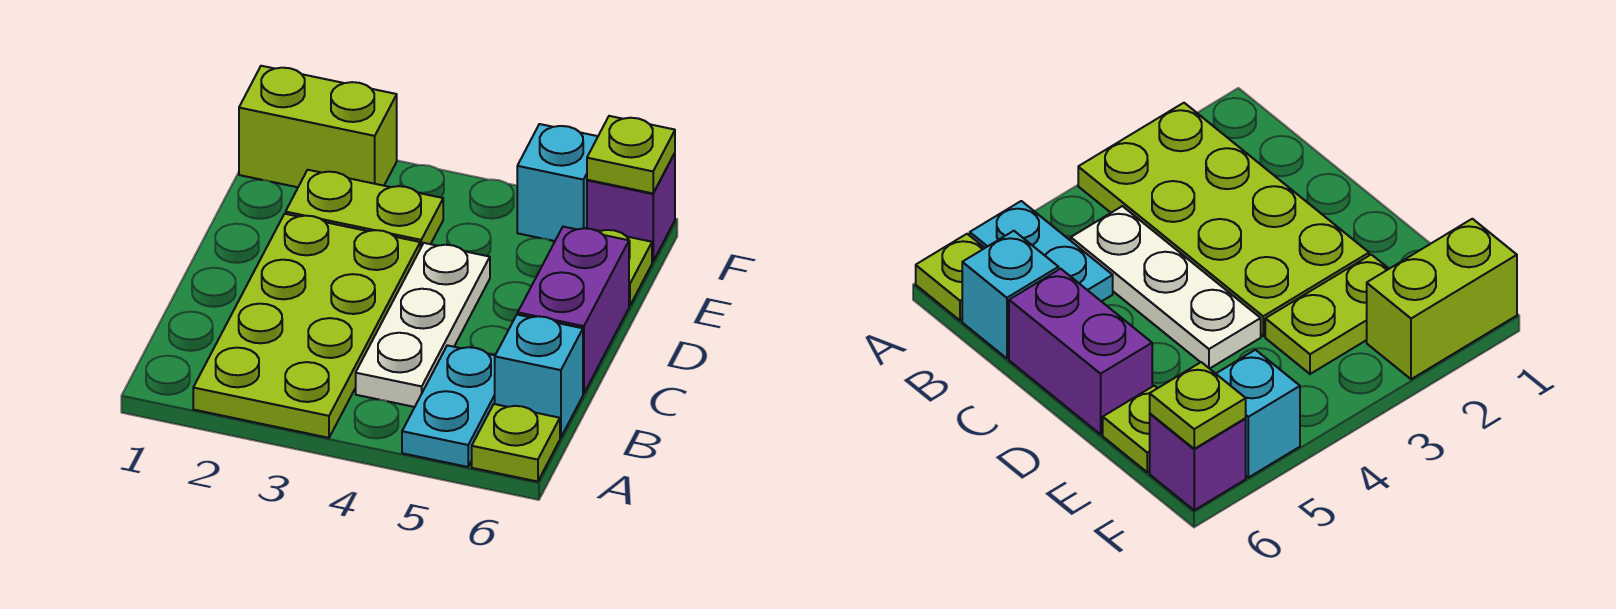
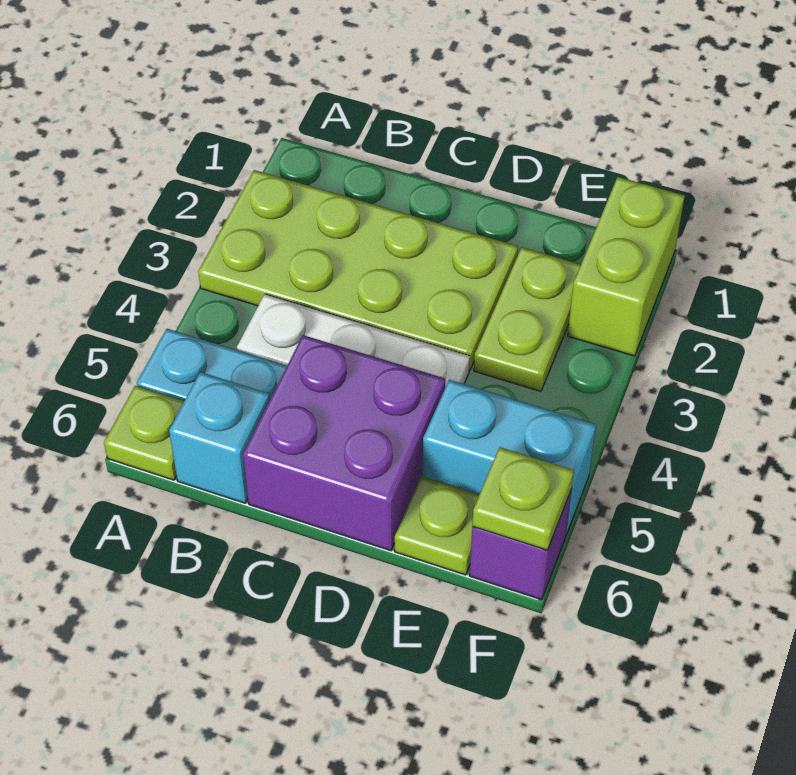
purple 1x2 brick [518,227,629,394] -> purple 2x2 brick [243,335,445,551]
cyan 1x1 brick [517,124,598,241] -> cyan 1x2 brick [422,380,596,535]

